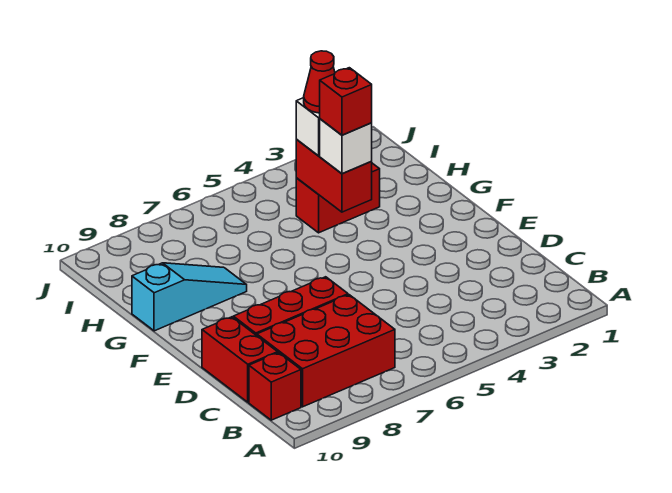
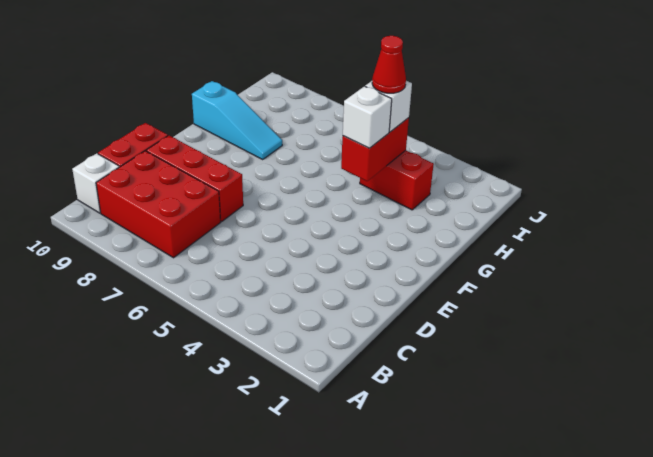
red 1x1 brick [249,353,301,420] -> white 1x1 brick [72,153,119,213]
red 1x1 brick [320,68,372,135] -> none

